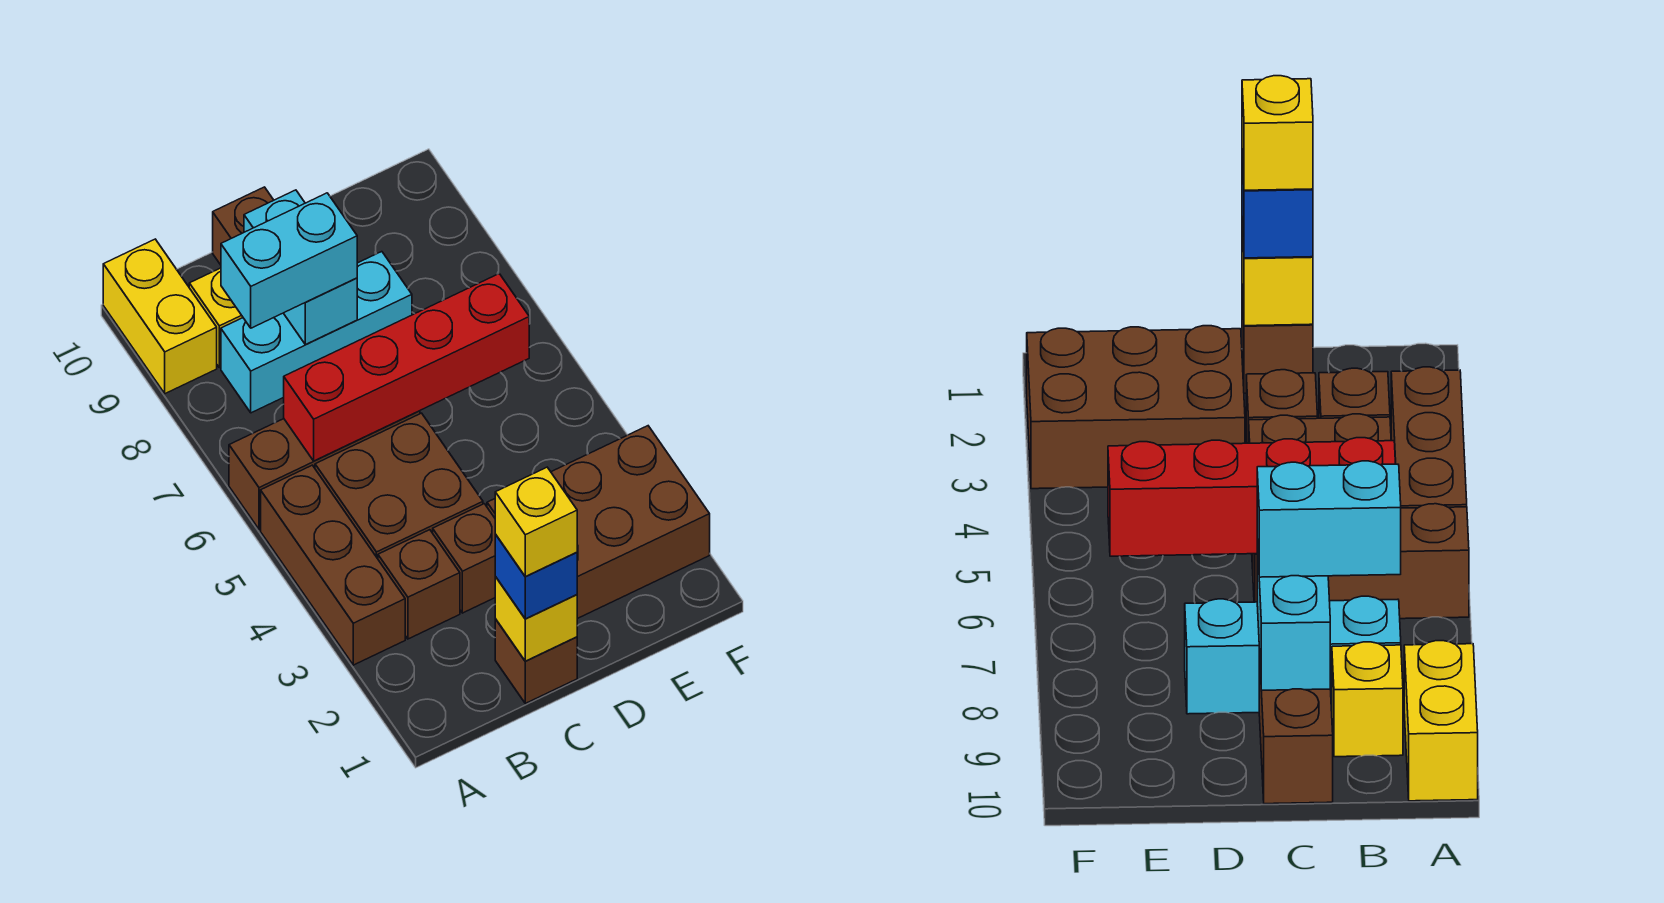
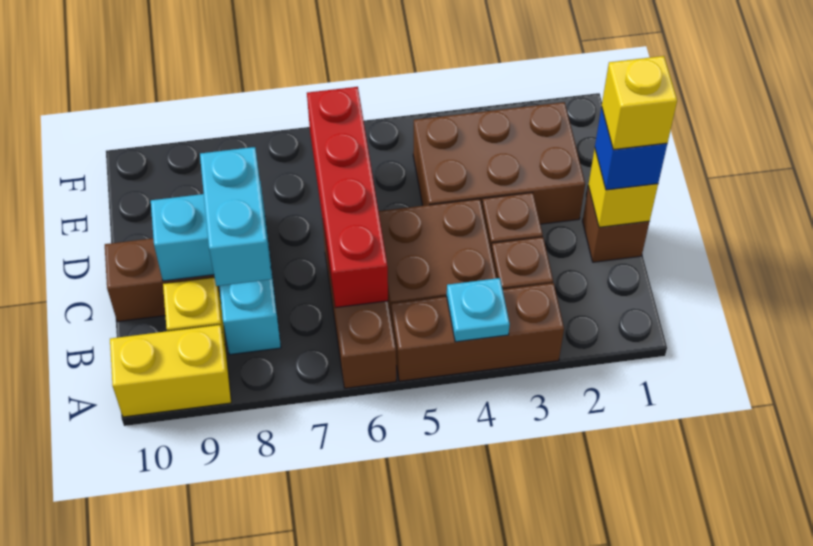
none -> cyan 1x1 plate [447,278,510,342]
brown 2x3 brick [487,426,710,619] -> brown 2x3 brick turned to [413,102,585,224]

